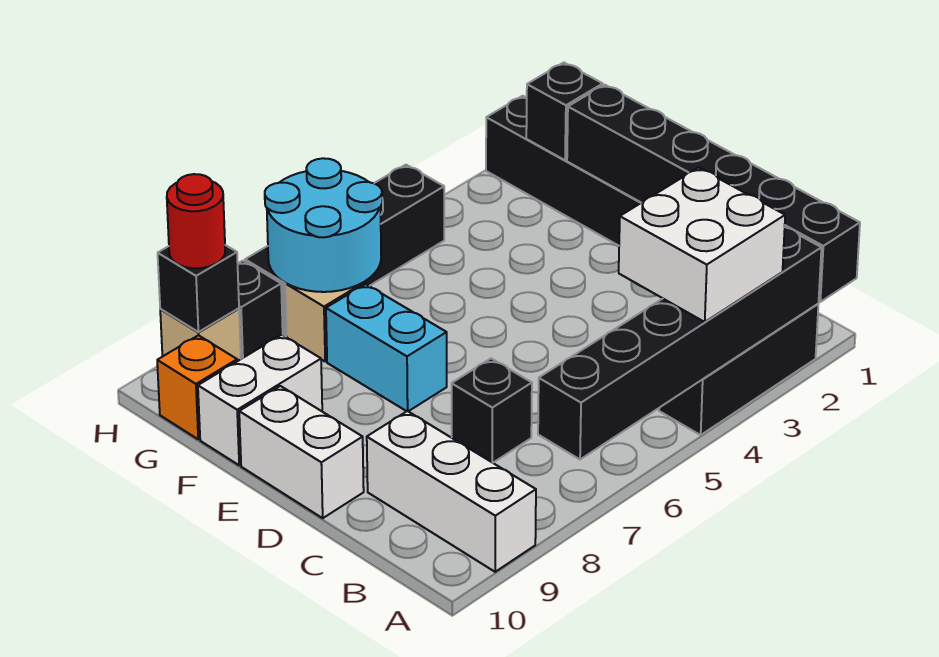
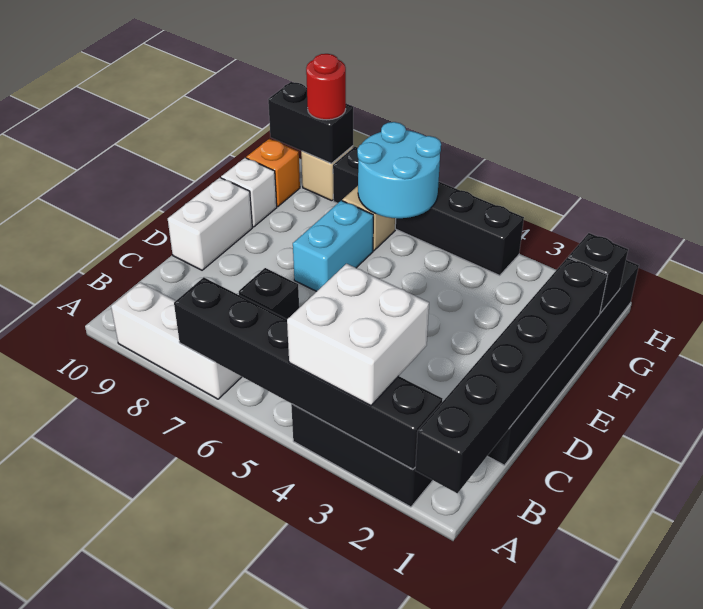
white 1x3 brick [367,411,536,572] -> white 1x3 brick turned to [111,282,242,399]
white 1x2 brick [198,335,322,465] -> white 1x1 brick [221,158,277,227]
black 1x1 brick [158,245,239,332] -> black 1x2 brick [268,82,353,164]

